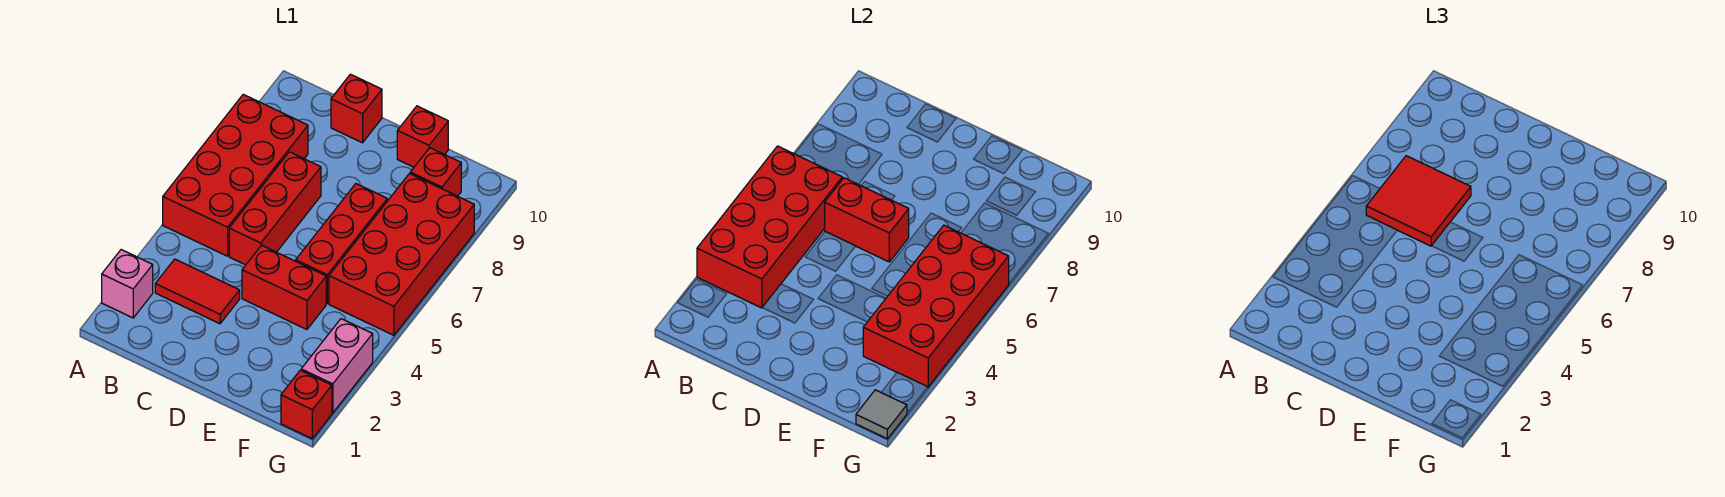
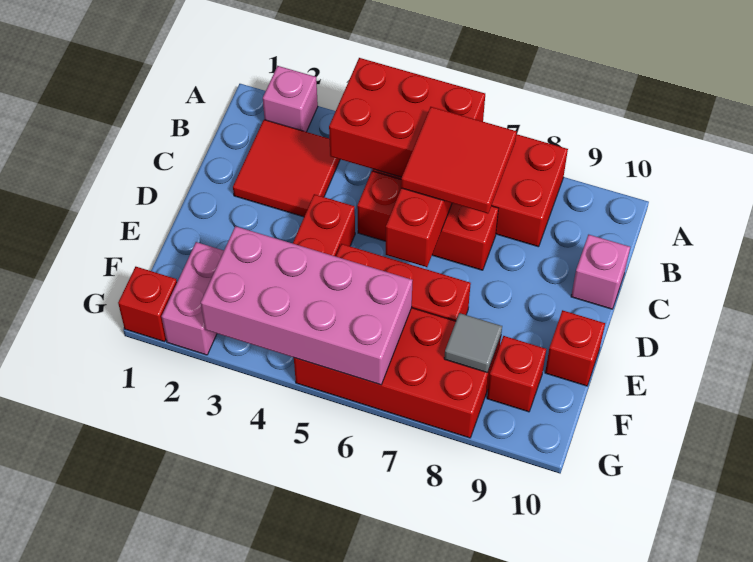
red 2x4 brick [697,146,842,308] -> red 2x3 brick [329,58,485,177]
red 1x2 tile [155,259,240,324] -> red 2x2 tile [233,120,340,217]
red 1x1 brick [331,74,382,143] -> pink 1x1 brick [571,235,630,309]
red 2x4 brick [863,225,1009,387] -> pink 2x4 brick [201,226,412,385]
grey 1x1 tile [856,390,907,439] -> grey 1x1 tile moved to [444,313,502,373]
pink 1x2 brick [301,319,373,413] -> pink 1x2 brick turned to [162,242,224,355]

